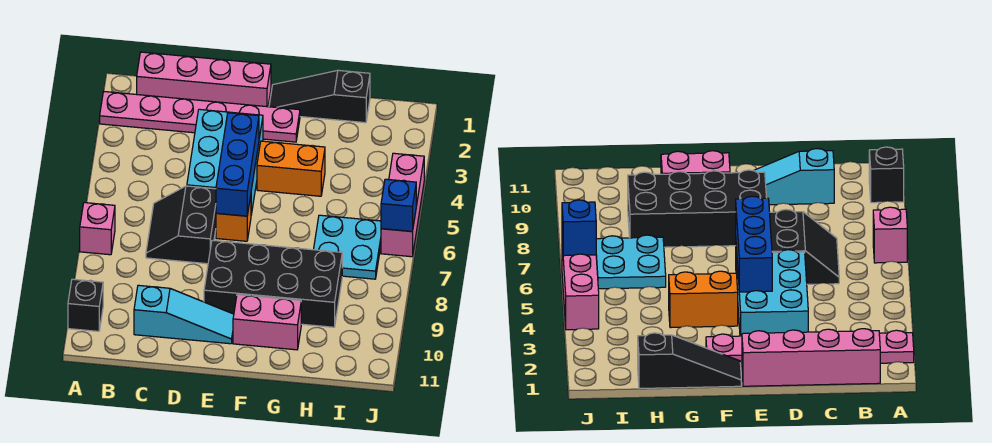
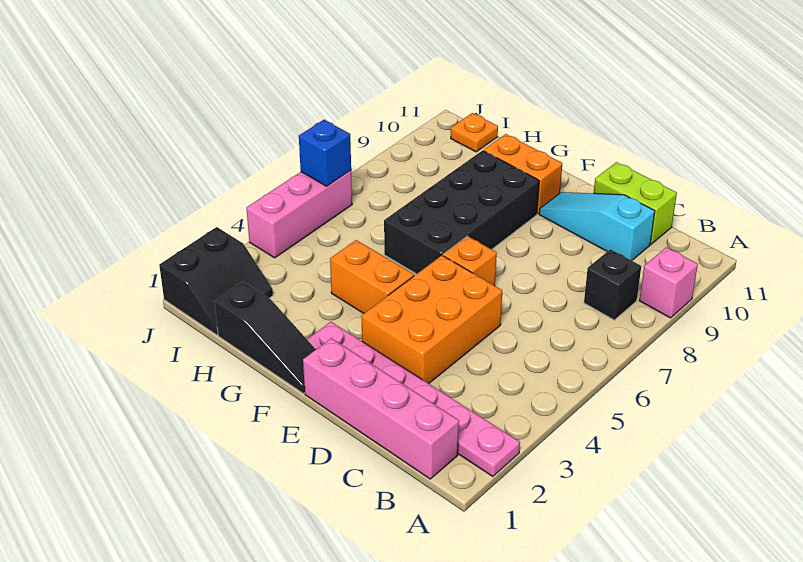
pink 1x1 brick [80,203,115,255] -> pink 1x1 brick moved to [639,247,698,318]
black 1x1 brick [68,279,103,331] -> black 1x1 brick moved to [584,249,641,320]
black 2x2 slope [146,186,216,264] -> black 2x2 slope moved to [159,227,273,335]
none -> lime 1x2 brick [594,162,677,244]
cyan 2x3 brick [187,109,263,215] -> orange 2x3 brick [361,255,502,384]
blue 1x3 brick [216,113,259,216] -> none
black 2x4 brick [204,240,342,327] -> black 2x4 brick turned to [384,151,539,274]
pink 1x2 brick [233,295,301,350] -> orange 1x2 brick [484,134,562,214]
cyan 2x2 plate [314,215,381,279] -> none
none -> orange 1x1 plate [451,113,498,152]

